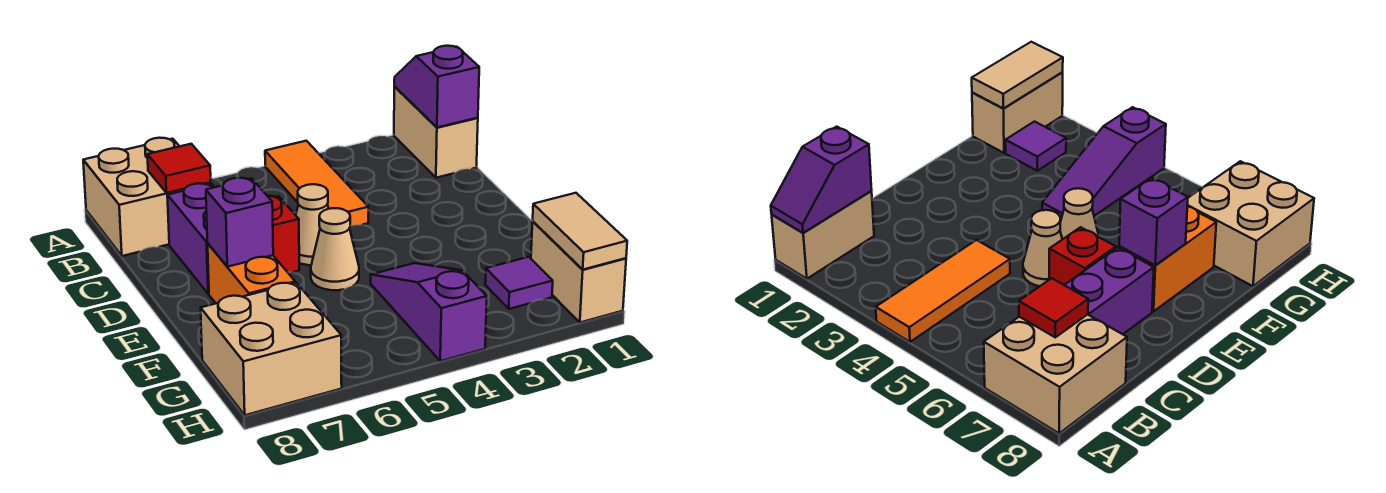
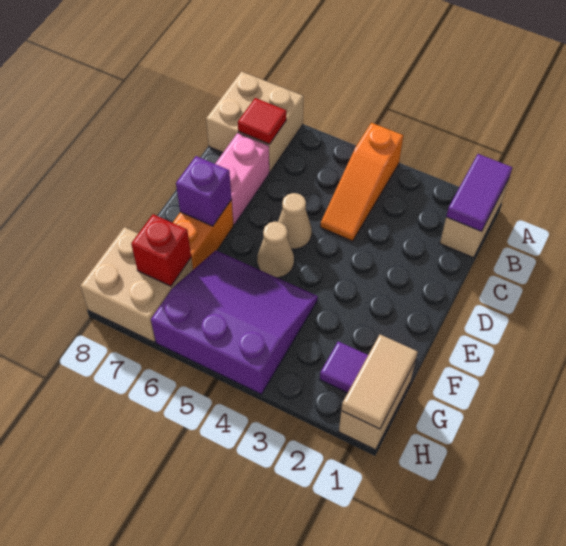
purple 1x2 slope [394,46,479,127] -> purple 1x2 tile [446,154,512,231]
orange 1x3 tile [265,141,369,226] -> orange 1x3 slope [320,123,403,241]
purple 1x2 brick [167,183,214,294] -> pink 1x2 brick [215,133,269,225]
red 1x1 brick [268,196,299,272] -> red 1x1 brick moved to [131,214,191,286]
purple 1x3 slope [371,263,487,361] -> purple 3x3 slope [151,250,318,394]

